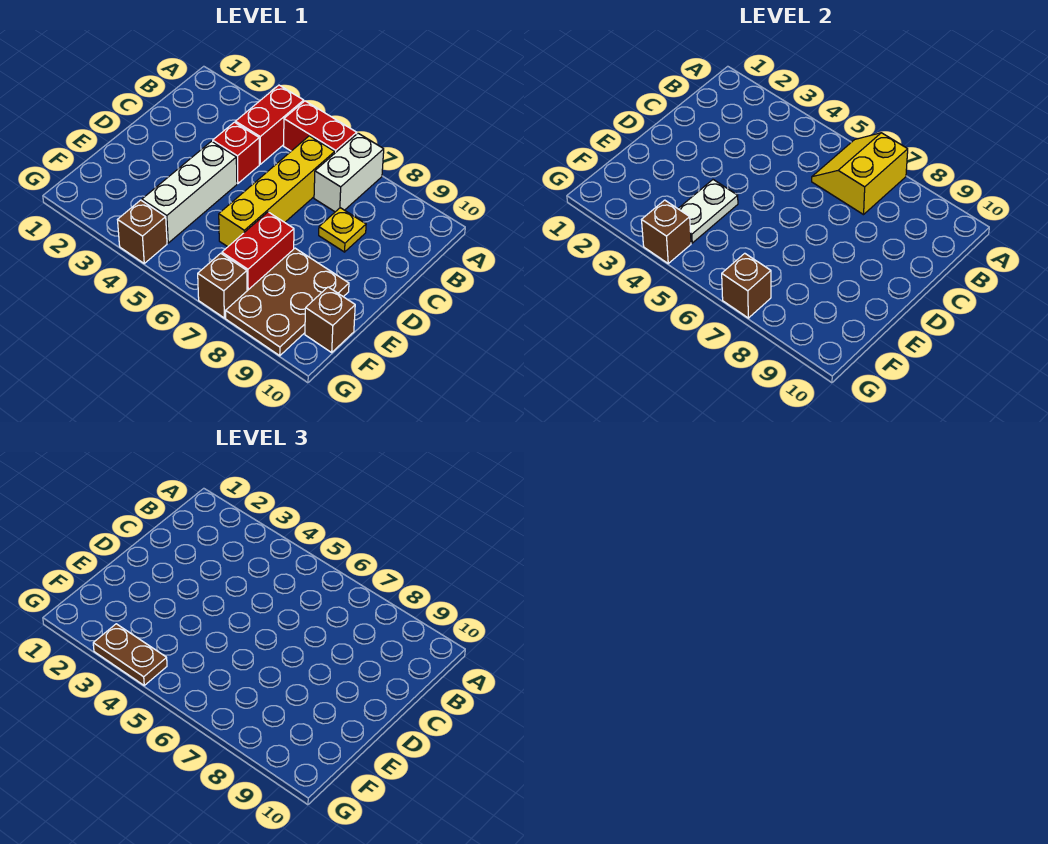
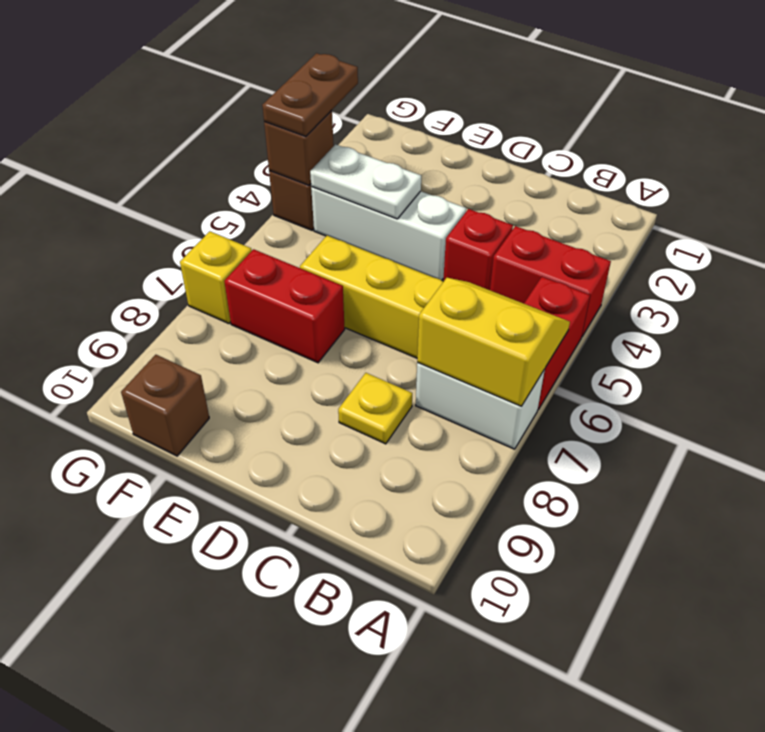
brown 2x3 plate [226,248,349,356] -> none
brown 1x1 brick [198,253,247,318] -> yellow 1x1 brick [180,231,252,323]
brown 1x1 brick [722,253,771,318] -> none

